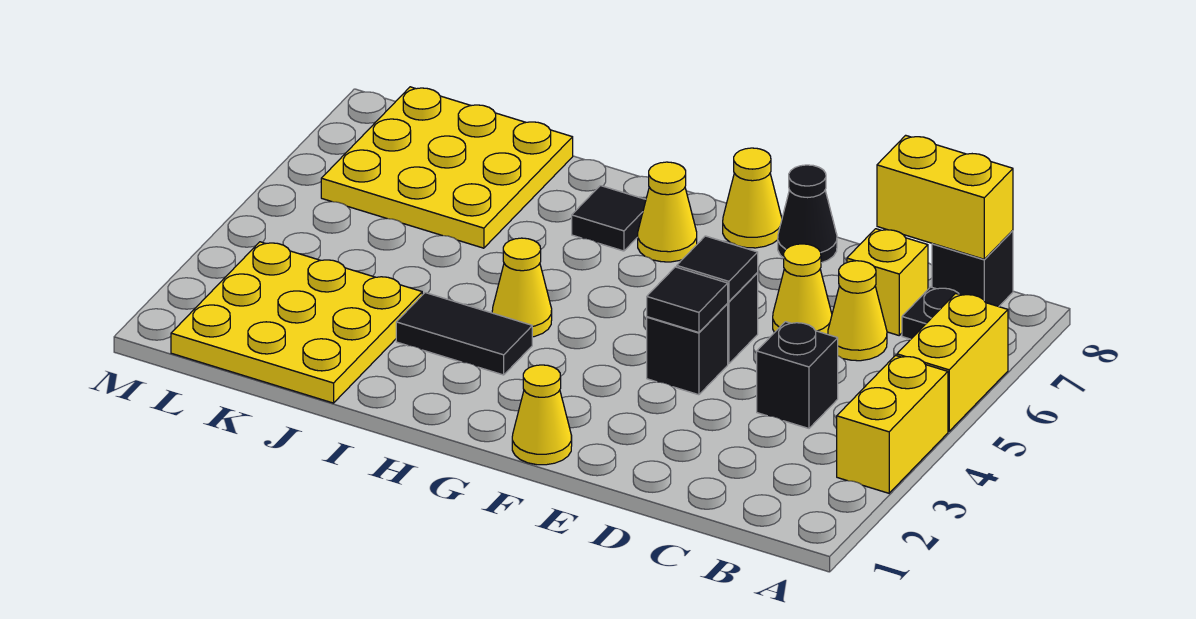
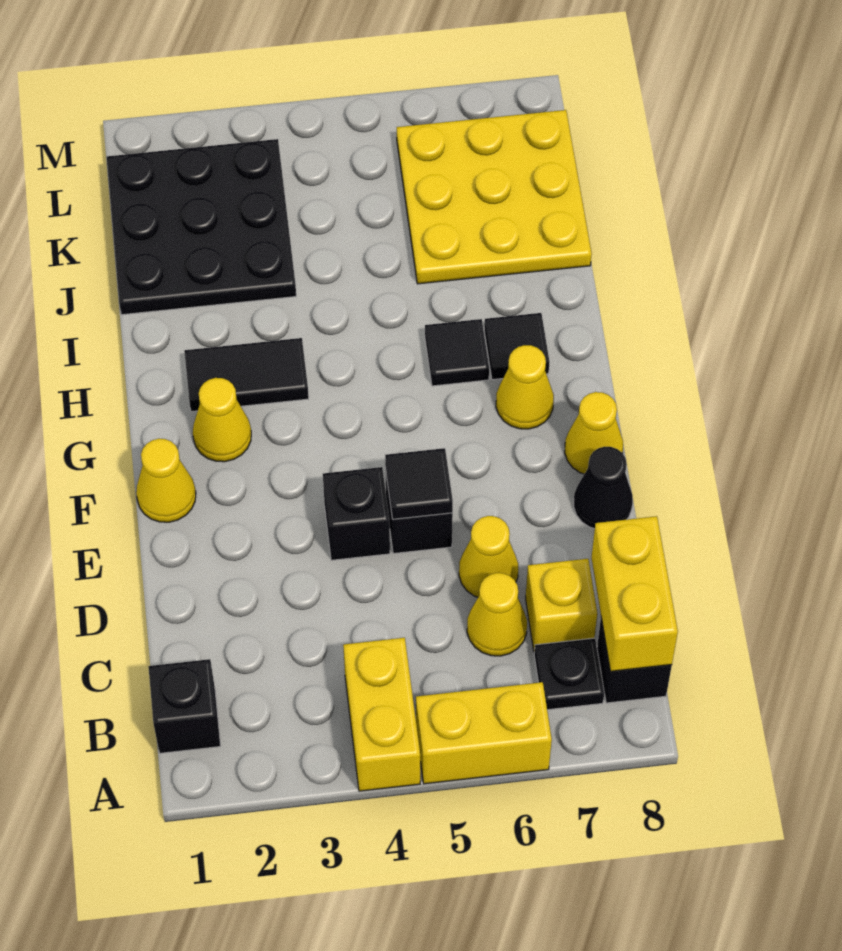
yellow 1x2 brick [837,355,948,493] -> yellow 1x2 brick turned to [343,638,420,791]
black 1x1 brick [757,322,838,428] -> black 1x1 brick moved to [148,659,220,753]
black 1x1 tile [647,267,728,332] -> black 1x1 tile moved to [425,319,489,386]
black 1x2 tile [396,293,532,375] -> black 1x2 tile turned to [184,338,309,412]
yellow 1x1 cone [492,238,552,337] -> yellow 1x1 cone moved to [193,378,251,462]
yellow 3x3 plate [171,242,422,403] -> black 3x3 plate [107,139,296,315]

